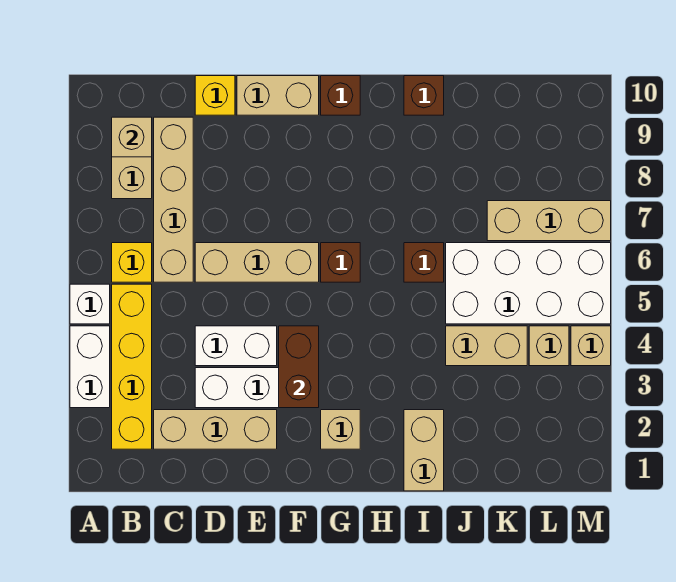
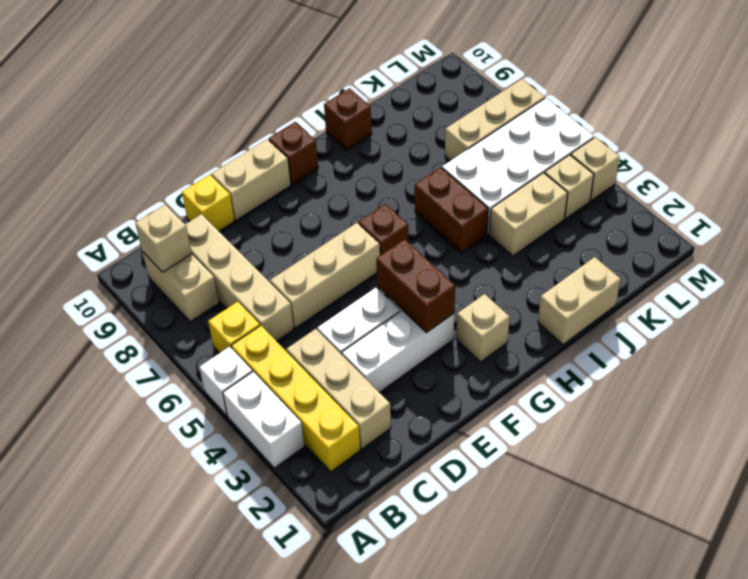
tan 1x3 brick [154,410,277,449] -> tan 1x3 brick turned to [286,329,391,449]
tan 1x2 brick [404,410,444,491] -> tan 1x2 brick turned to [538,257,621,345]
brown 1x1 brick [404,243,444,282] -> brown 1x2 brick [415,167,488,253]

